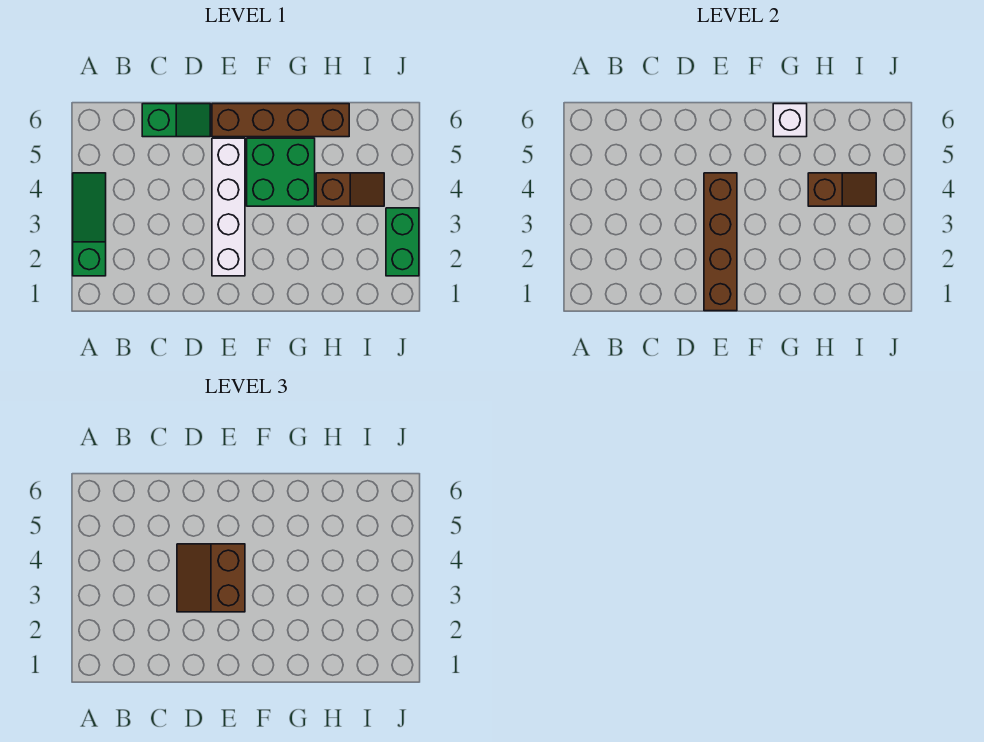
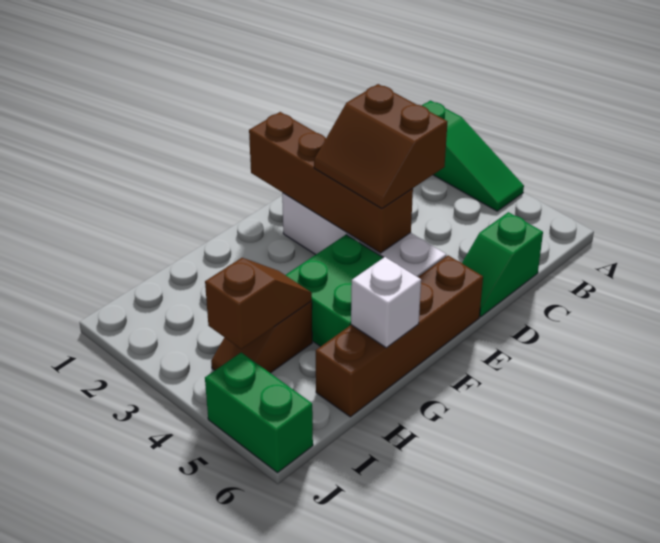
brown 2x2 slope [177,544,245,612] -> brown 2x2 slope turned to [314,84,448,209]
brown 1x2 slope [808,173,876,206] -> brown 1x2 slope turned to [205,258,312,349]
green 1x2 brick [386,208,419,276] -> green 1x2 brick moved to [205,352,313,473]

